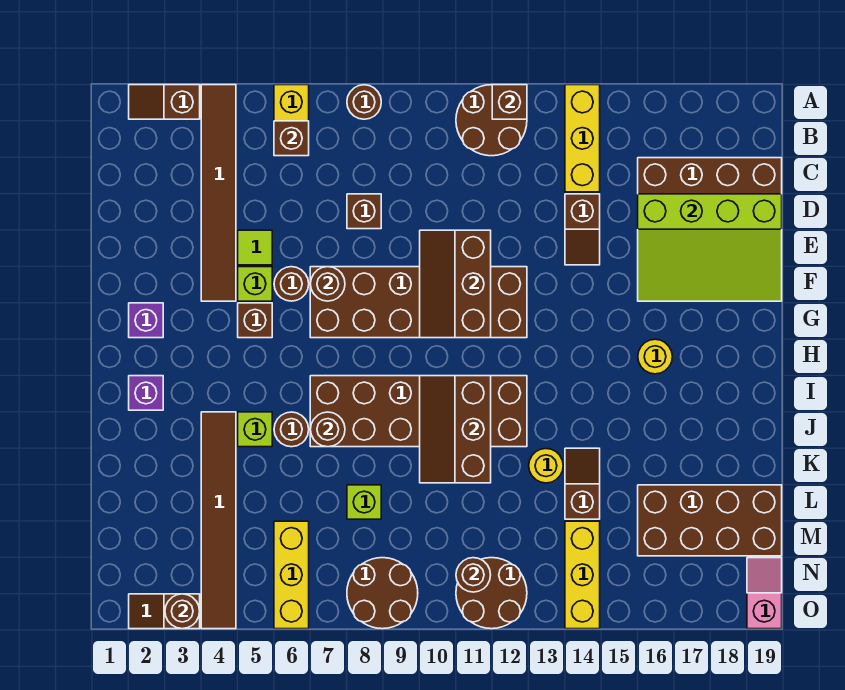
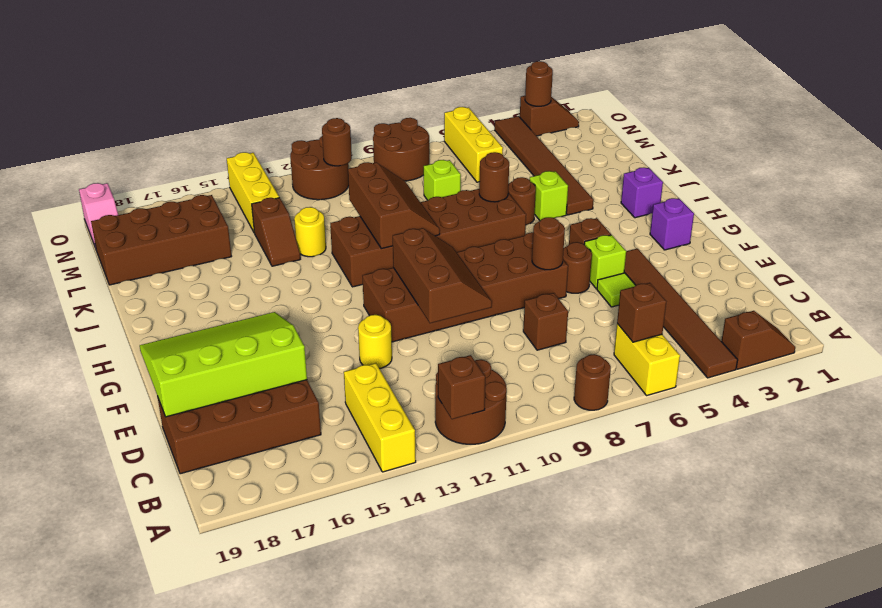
brown 1x2 slope [565,194,600,265] -> none
yellow 1x1 round brick [638,339,672,374] -> yellow 1x1 round brick moved to [358,315,392,368]

